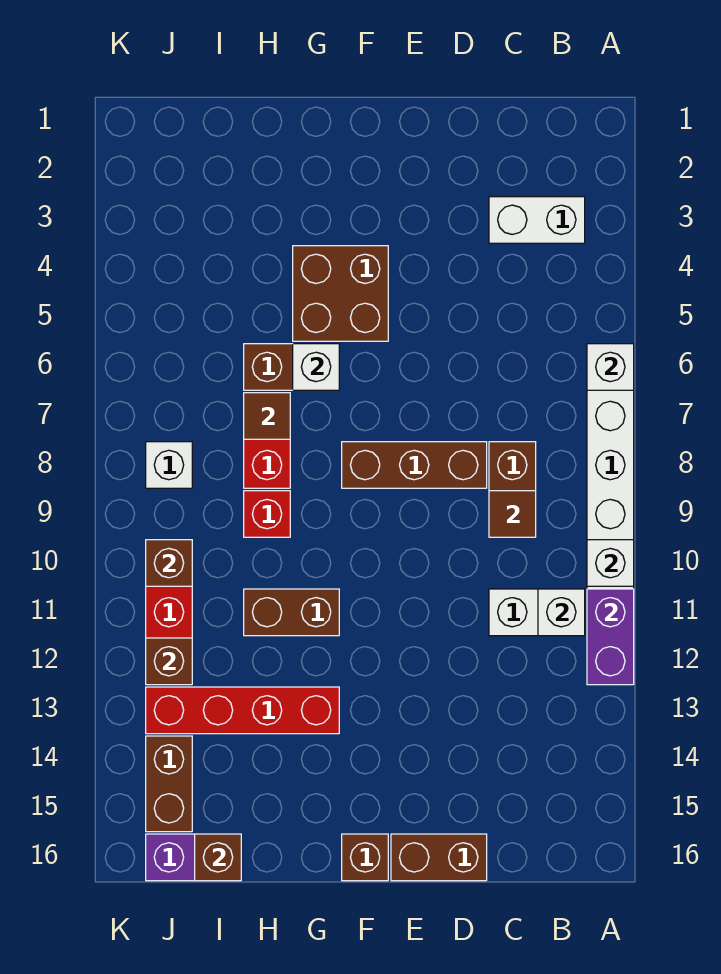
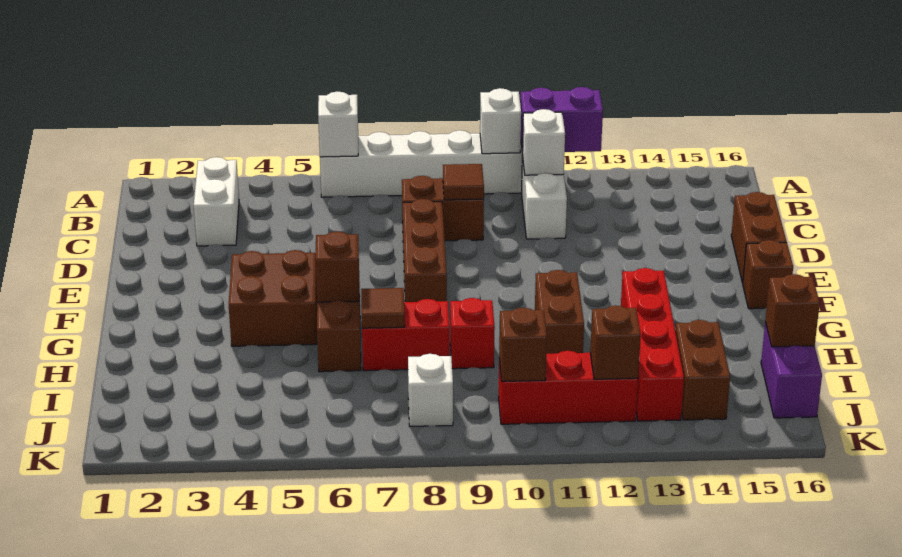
white 1x1 brick [293,344,339,390] -> brown 1x1 brick [315,231,360,302]
brown 1x2 brick [146,736,192,832] -> brown 1x2 brick turned to [675,320,730,420]

